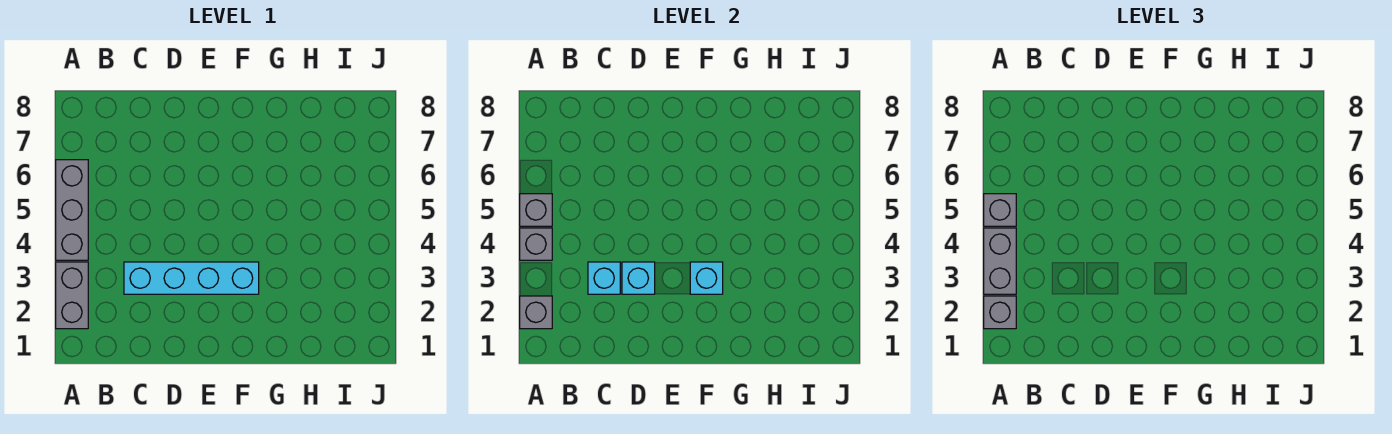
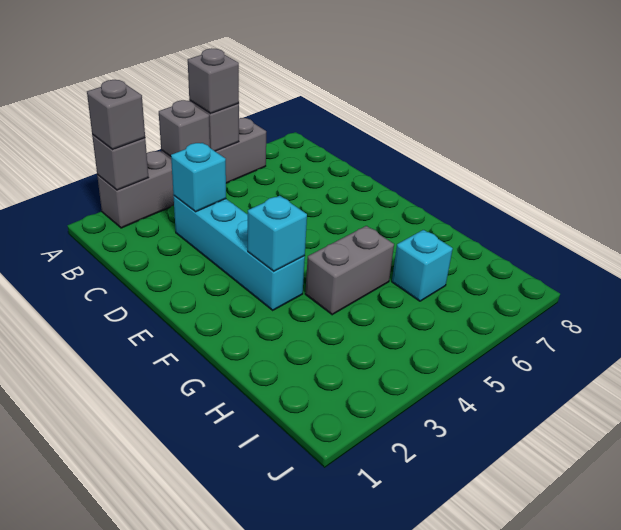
grey 1x2 brick [984,228,1016,294] -> grey 1x2 brick moved to [305,226,394,315]
cyan 1x1 brick [622,262,655,294] -> cyan 1x1 brick moved to [392,230,453,301]

